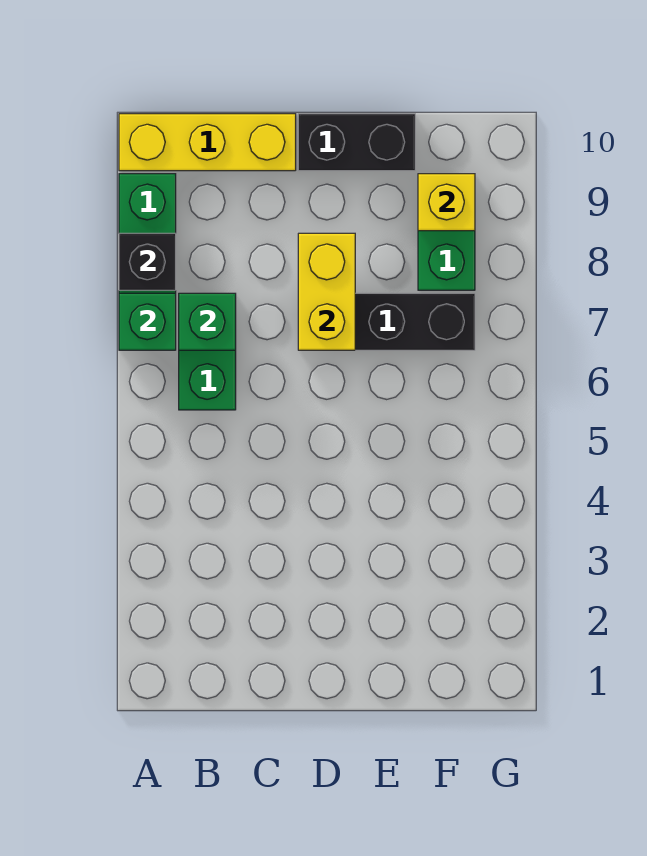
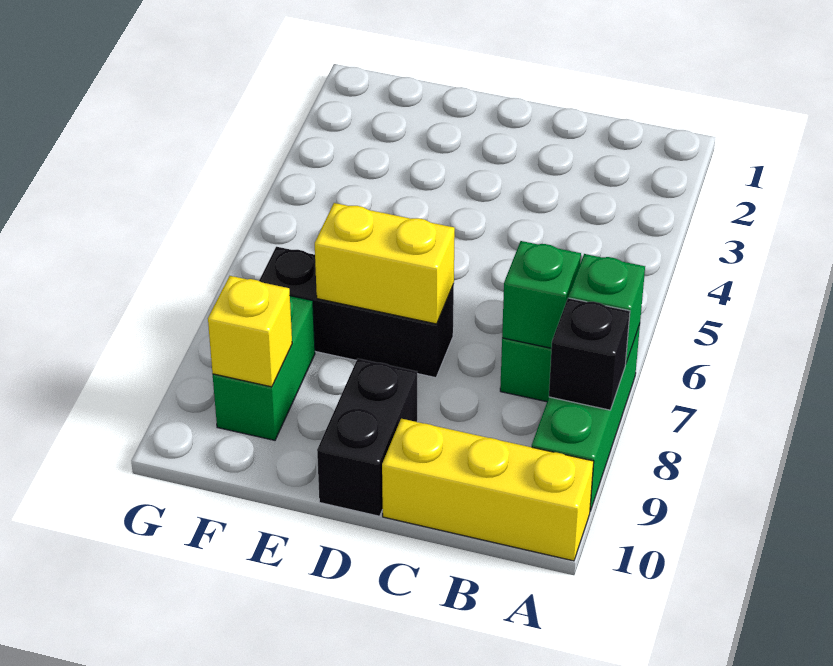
yellow 1x2 brick [298,233,355,350] -> yellow 1x2 brick turned to [315,203,455,324]
black 1x2 brick [298,114,415,171] -> black 1x2 brick turned to [317,359,417,516]

